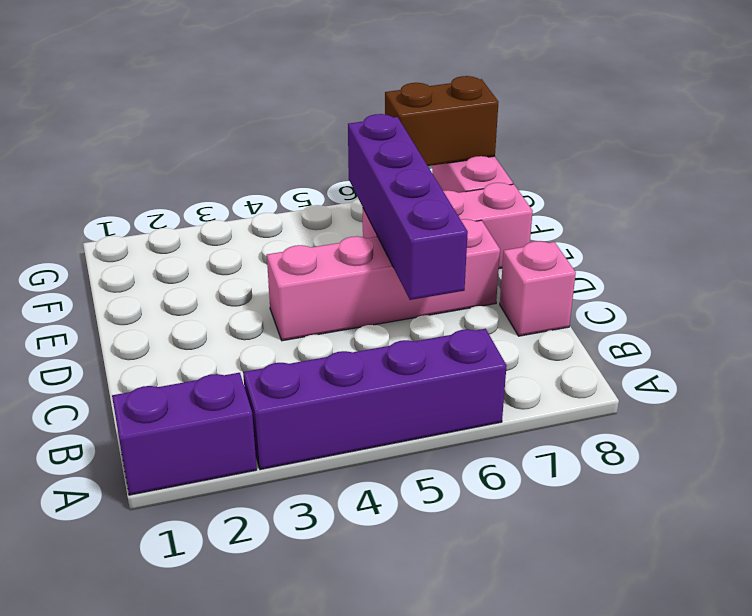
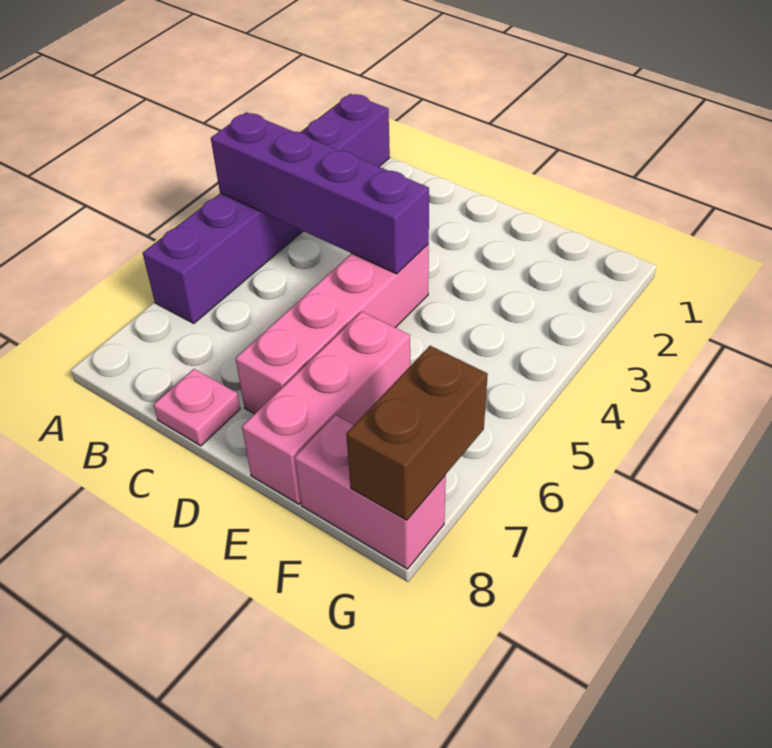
purple 1x4 brick [348,114,468,300] -> purple 1x4 brick moved to [211,112,429,274]
pink 1x1 brick [500,241,576,336] -> pink 1x1 plate [153,369,240,446]

